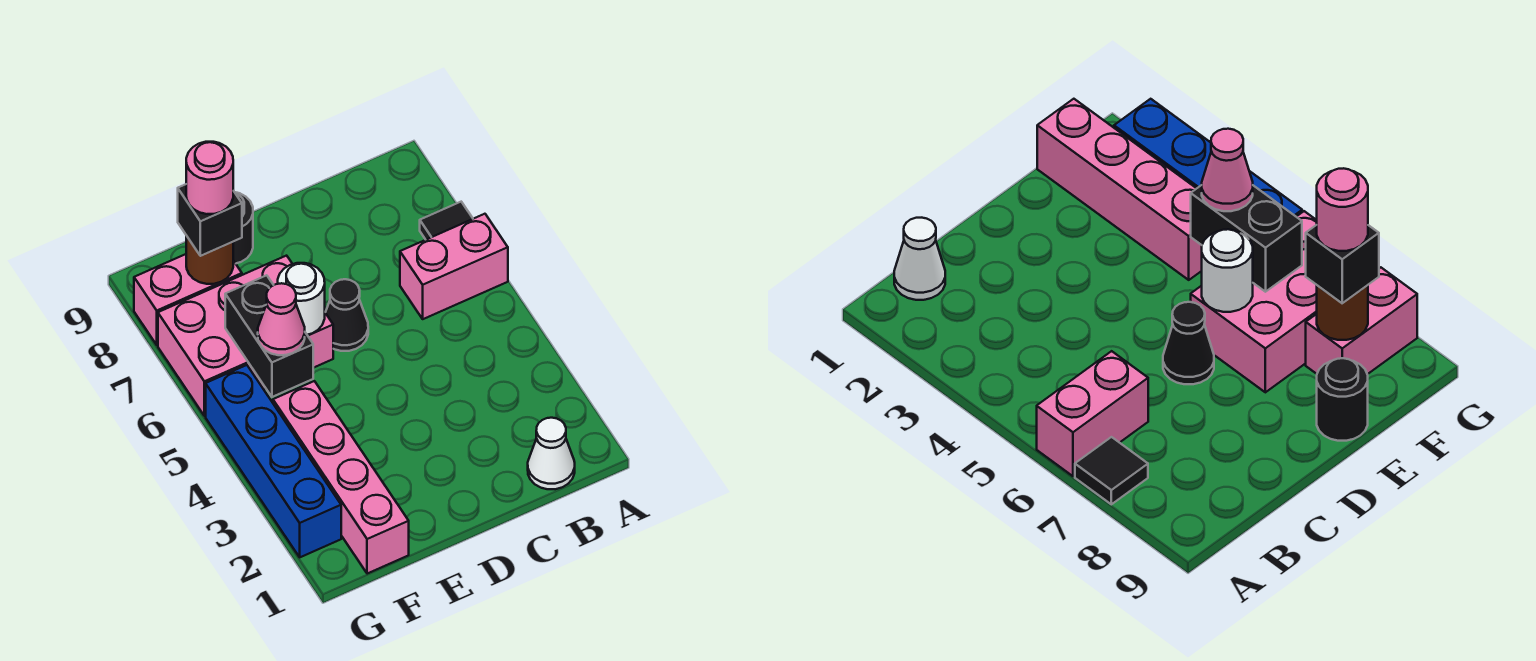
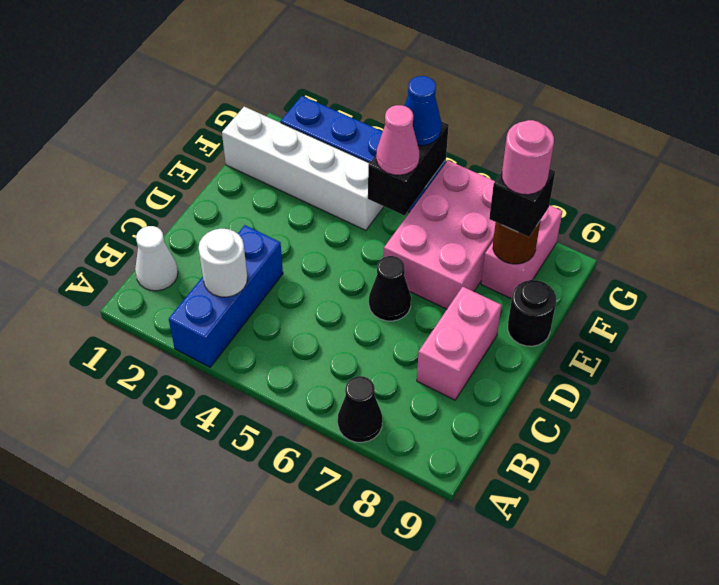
none -> blue 1x3 brick [169,225,283,367]
pink 1x2 brick [400,214,508,319] -> pink 1x2 brick moved to [417,287,501,400]
black 1x1 tile [420,202,473,240] -> black 1x1 cone [338,376,382,442]
white 1x1 round brick [278,263,325,335] -> white 1x1 round brick moved to [199,229,247,297]
pink 1x4 brick [273,381,409,574] -> white 1x4 brick [222,107,384,230]
black 1x2 brick [225,275,313,397] -> black 1x2 brick turned to [368,121,449,215]
none -> blue 1x1 cone [405,76,441,146]

